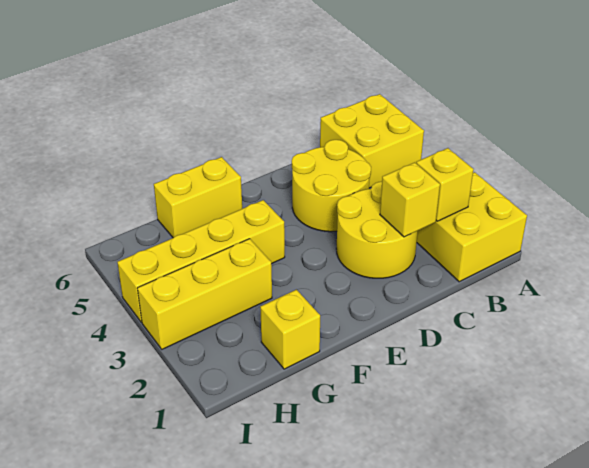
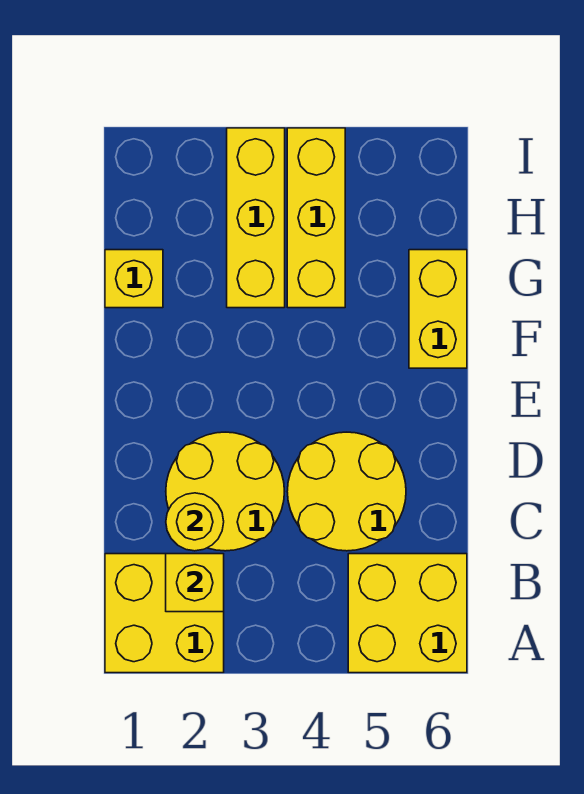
yellow 1x1 brick [380,162,440,237] -> yellow 1x1 round brick [166,493,224,551]
yellow 1x4 brick [117,200,285,322] -> yellow 1x3 brick [287,128,345,308]

